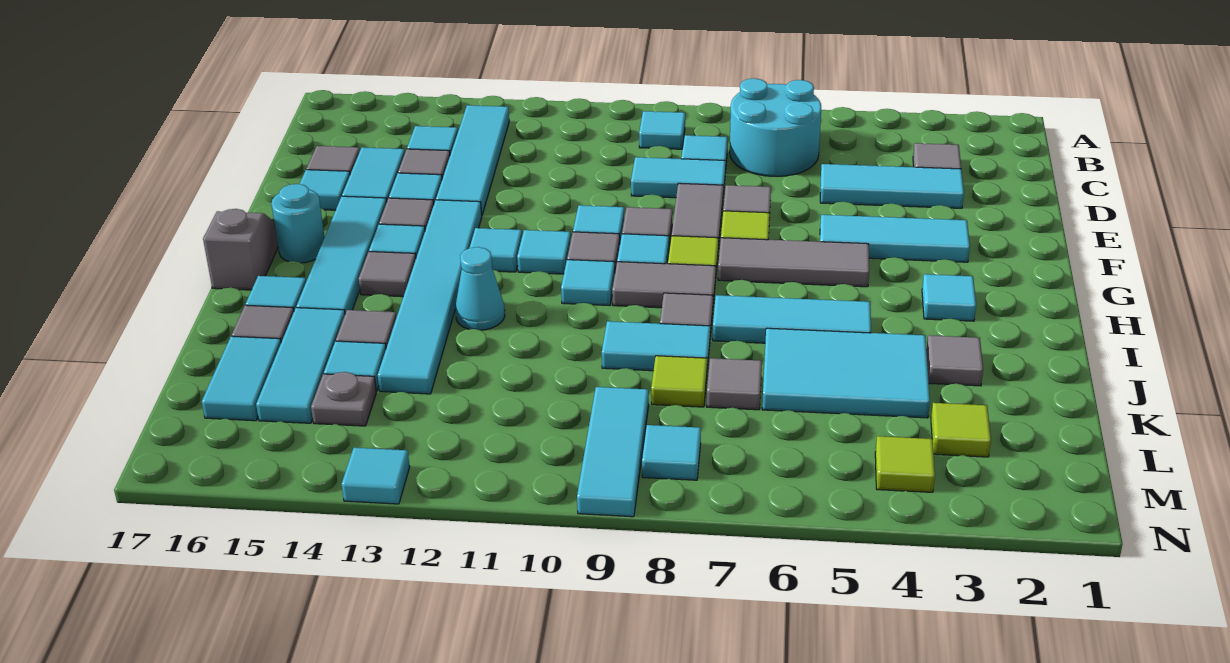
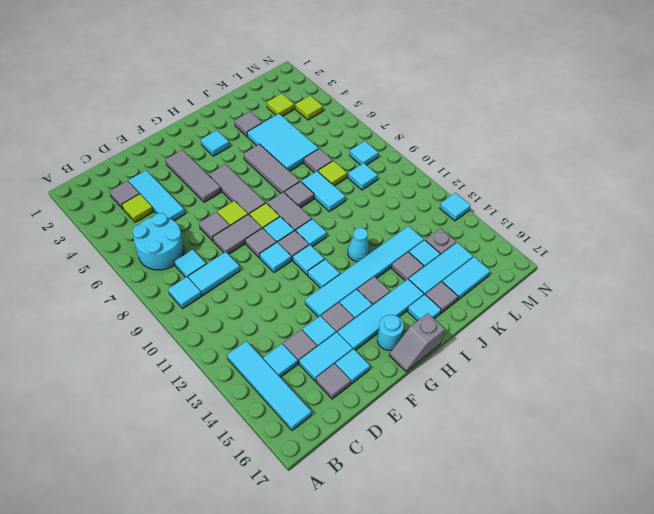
cyan 1x4 tile [436,105,509,215] -> cyan 1x4 tile turned to [227,341,311,430]
none -> lime 1x1 tile [122,194,153,222]
cyan 1x2 tile [631,157,726,198] -> cyan 1x2 tile turned to [188,252,240,296]
cyan 1x3 tile [820,215,970,262] -> grey 1x3 tile [165,150,221,202]
cyan 1x3 tile [713,295,871,343] -> grey 1x3 tile [244,144,300,193]
cyan 1x3 tile [577,387,649,517] -> cyan 1x1 tile [348,163,378,190]

